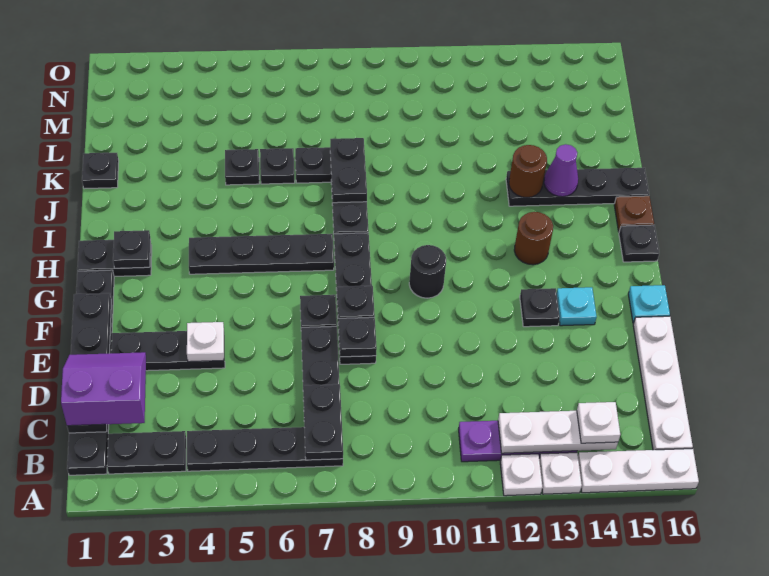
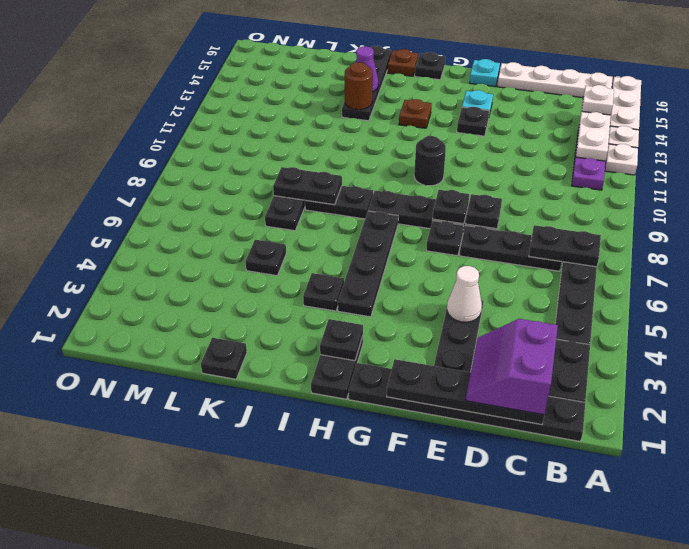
white 1x1 plate [187,322,224,362] -> white 1x1 cone [447,266,482,322]
brown 1x1 round brick [514,212,553,265] -> brown 1x1 plate [399,99,432,128]
black 1x1 plate [260,148,295,184] -> black 1x1 plate moved to [303,273,344,311]

